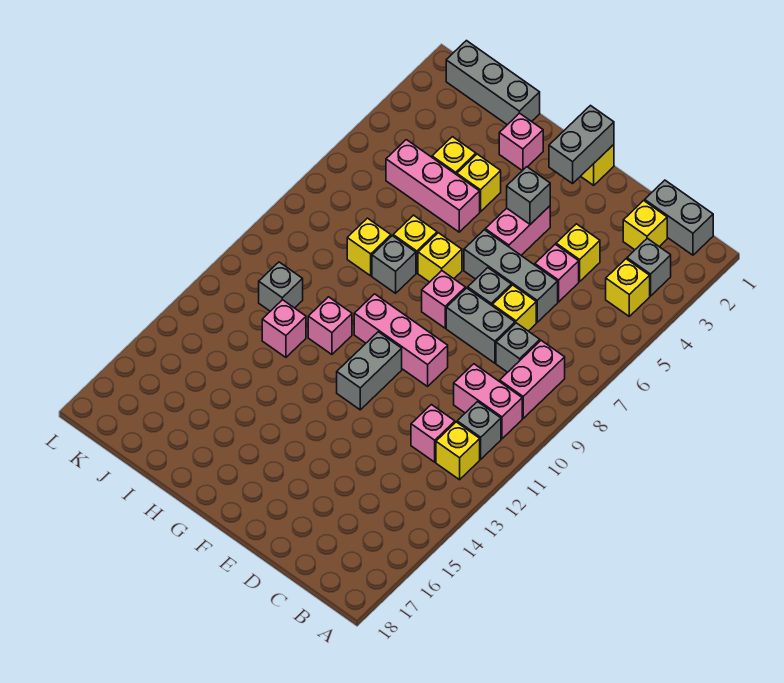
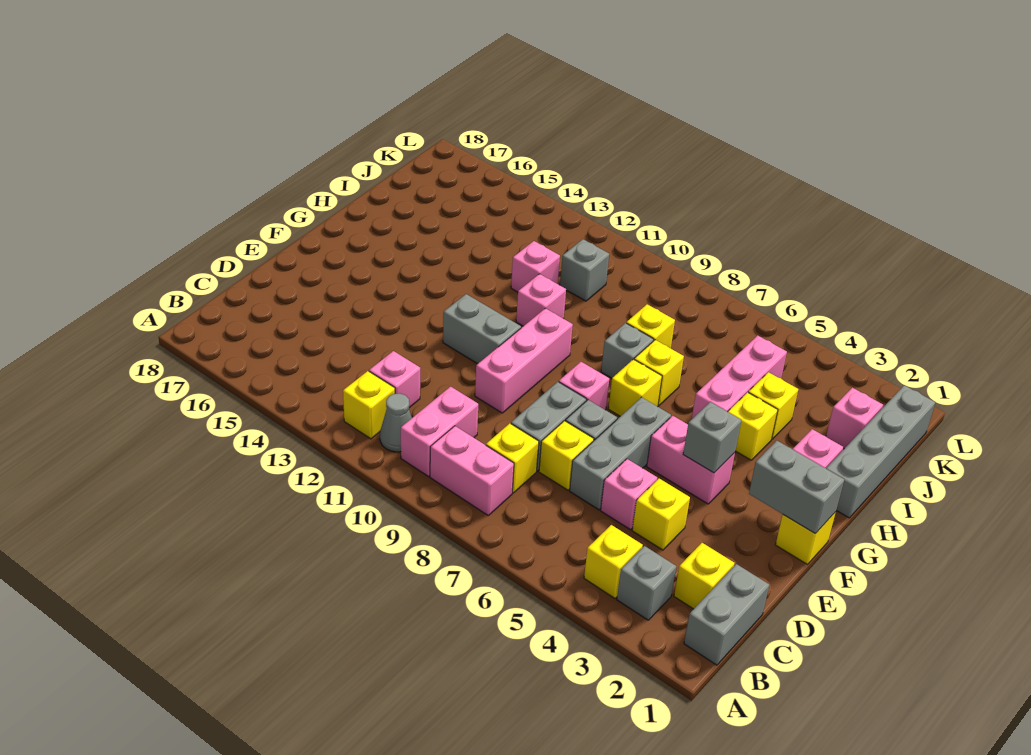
grey 1x1 brick [457,402,501,459] -> grey 1x1 cone [380,393,412,452]
grey 1x1 brick [496,323,540,372] -> yellow 1x1 brick [486,423,539,493]
grey 1x3 brick [446,41,540,125] -> grey 1x4 brick [826,385,935,518]
none -> pink 1x1 brick [826,388,883,449]

